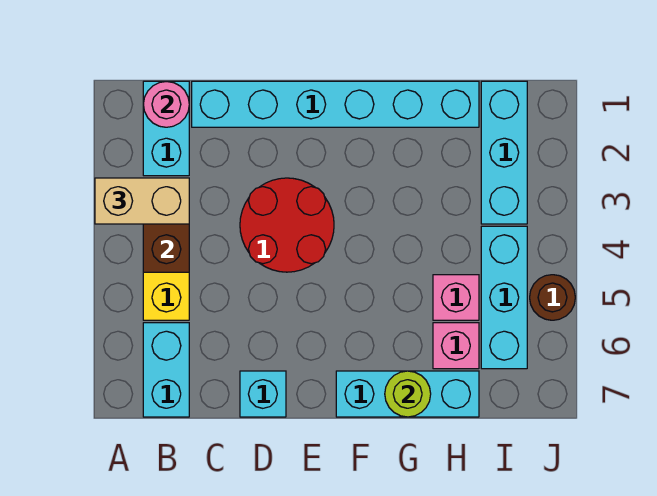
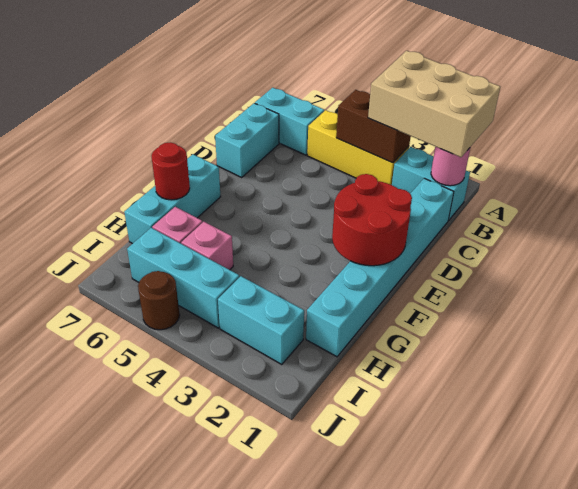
tan 1x2 brick [95,178,189,224] -> tan 2x3 brick [368,51,500,157]
red 2x2 round brick [240,178,334,272] -> red 2x2 round brick moved to [332,174,412,266]
cyan 1x1 brick [240,371,286,417] -> cyan 1x2 brick [215,103,279,177]
lime 1x1 round brick [385,371,431,417] -> red 1x1 round brick [152,142,190,200]
cyan 1x3 brick [481,81,527,224] -> cyan 1x2 brick [218,276,304,364]

